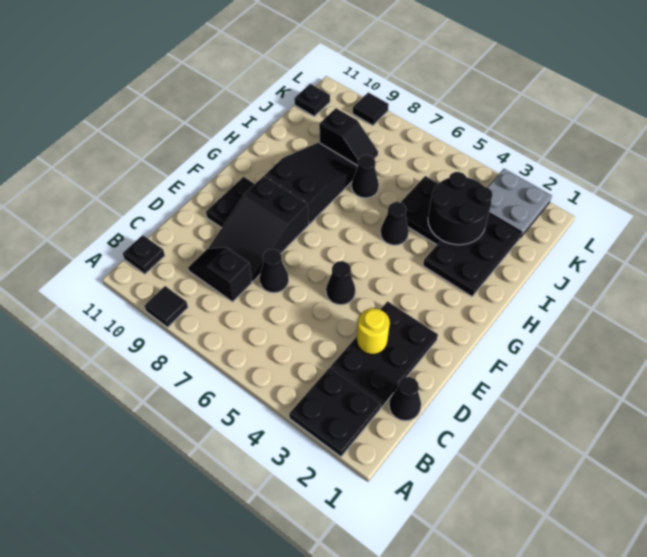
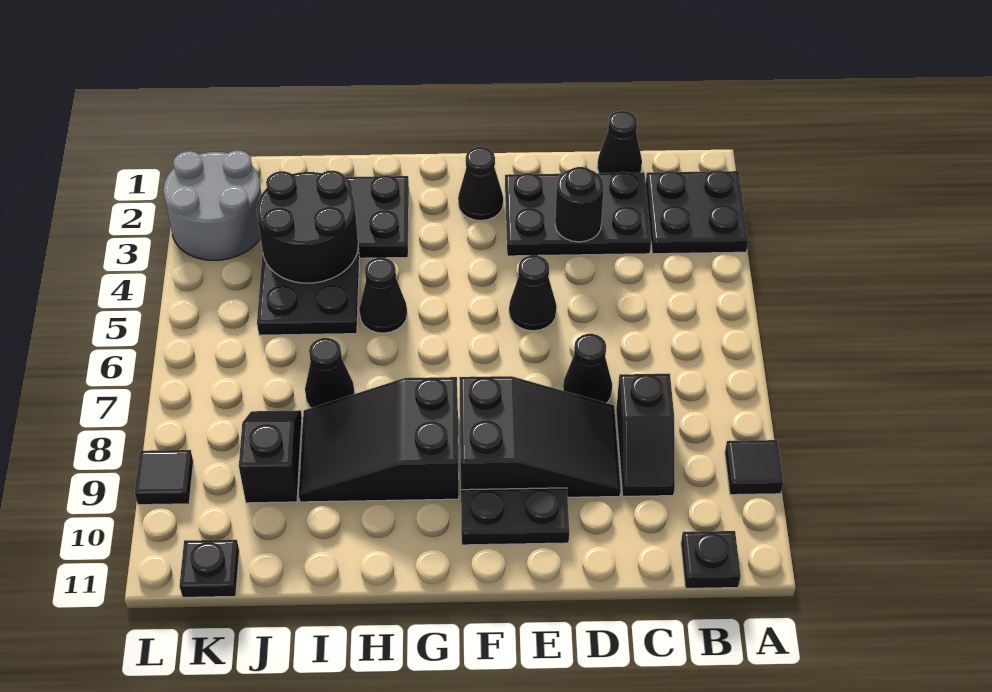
yellow 1x1 round brick [357,308,390,354] -> black 1x1 round brick [555,167,604,242]
none -> black 1x1 cone [458,147,503,221]
grey 2x2 plate [487,169,552,238] -> grey 2x2 round brick [164,151,261,260]

